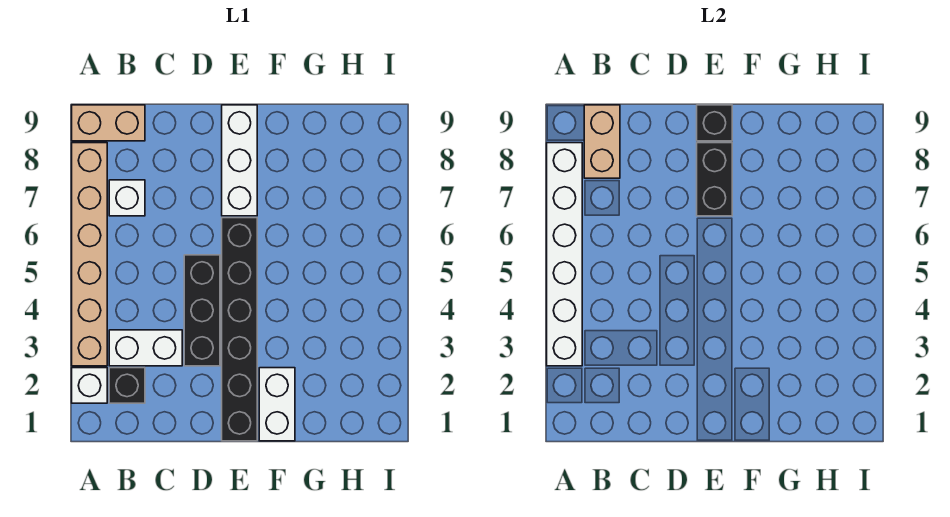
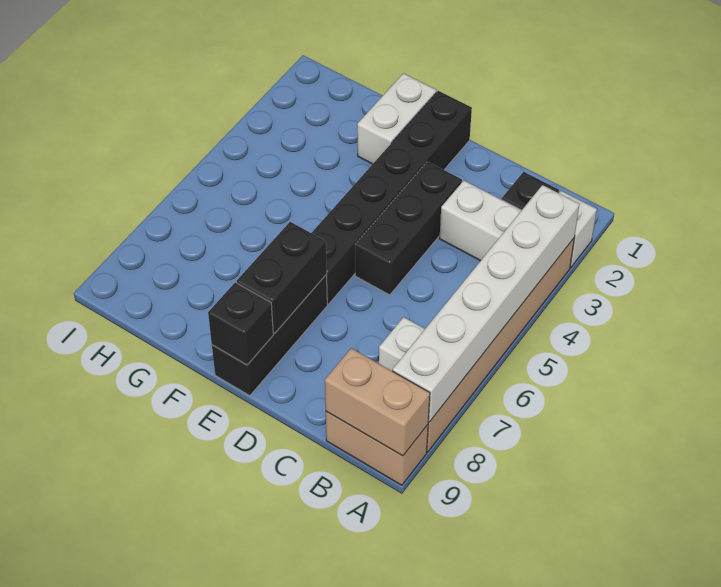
tan 1x2 brick [584,105,620,178] -> tan 1x2 brick turned to [325,348,430,456]
white 1x3 brick [222,105,257,216] -> black 1x3 brick [212,275,327,396]

